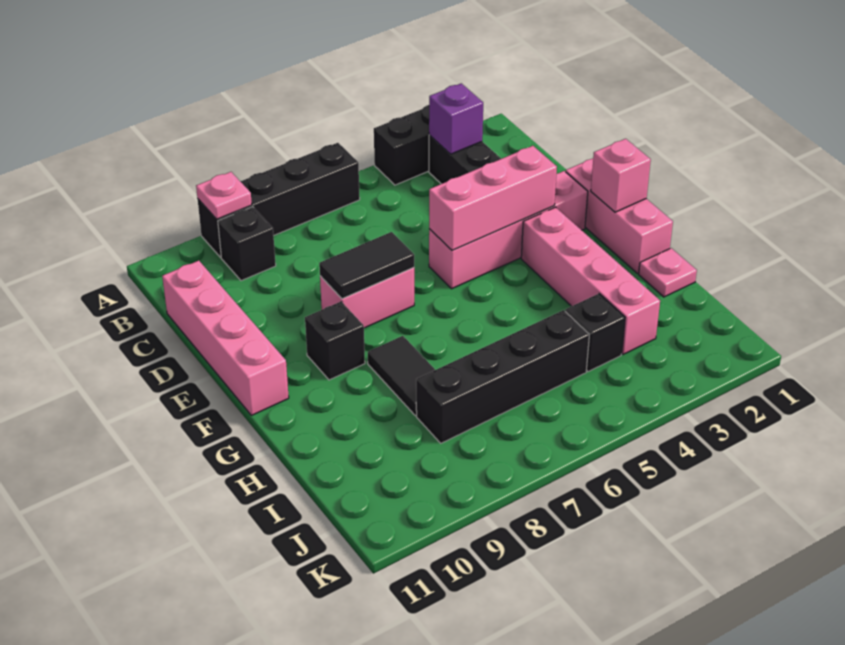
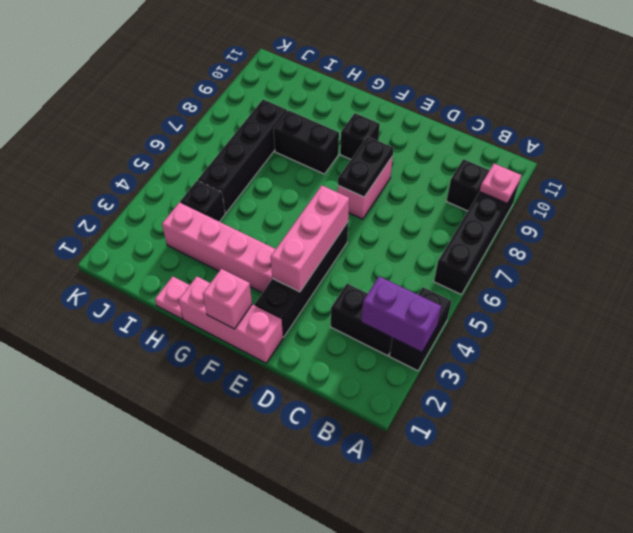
purple 1x1 brick [429,83,483,154] -> purple 1x2 brick [361,276,441,352]
pink 1x4 brick [162,261,289,415] -> none
pink 1x4 brick [429,171,588,289] -> black 1x4 brick [255,222,348,337]
black 1x2 tile [319,232,414,299] -> black 1x2 plate [338,136,394,197]
black 1x2 tile [368,336,435,416] -> black 1x2 brick [274,110,339,174]

